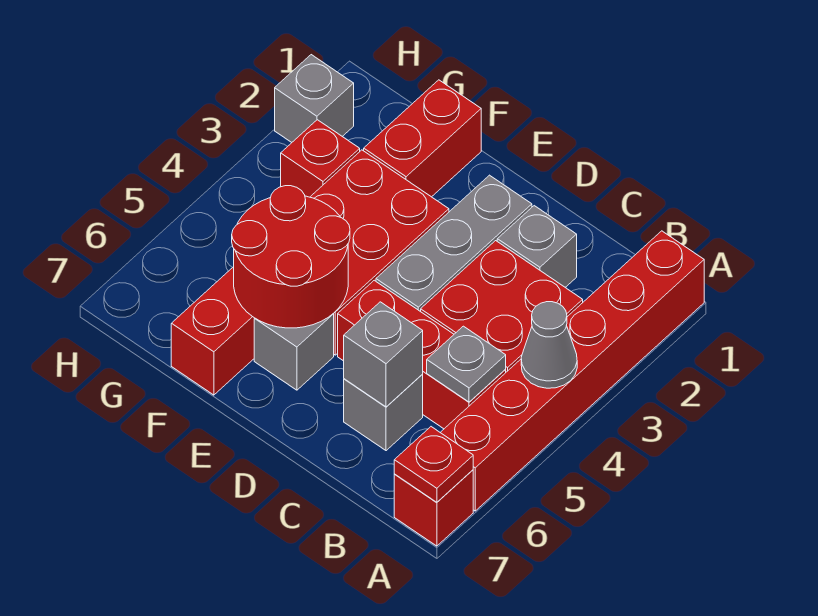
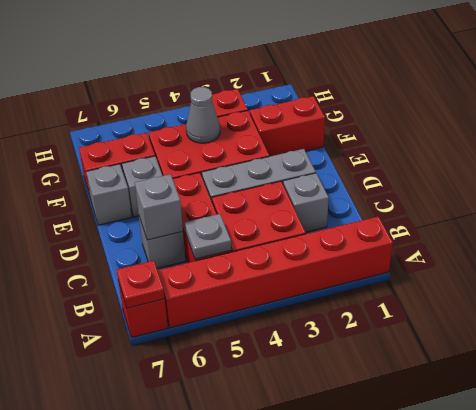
grey 1x1 cone [521,302,577,388] -> grey 1x1 cone moved to [186,87,220,143]
red 2x2 round brick [232,186,350,328] -> none
grey 1x1 brick [275,55,354,142] -> grey 1x1 brick moved to [86,164,132,225]

